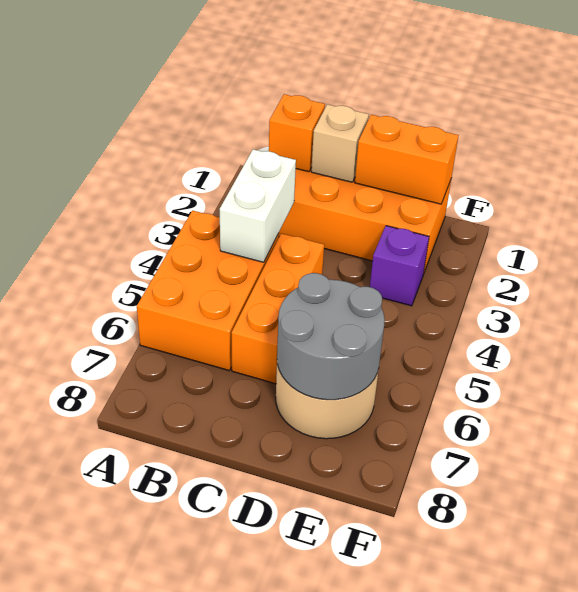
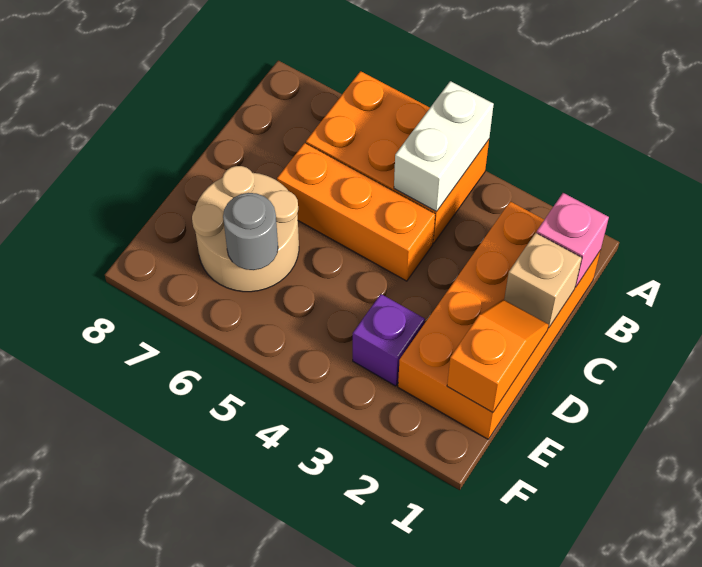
orange 1x1 brick [269,94,325,172] -> pink 1x1 brick [537,193,609,287]
white 1x2 brick [220,149,296,262] -> white 1x2 brick turned to [394,81,494,212]
orange 1x2 brick [355,115,459,204] -> orange 1x2 slope [447,300,549,413]
grey 2x2 round brick [277,273,385,400] -> grey 1x1 round brick [223,193,278,270]

